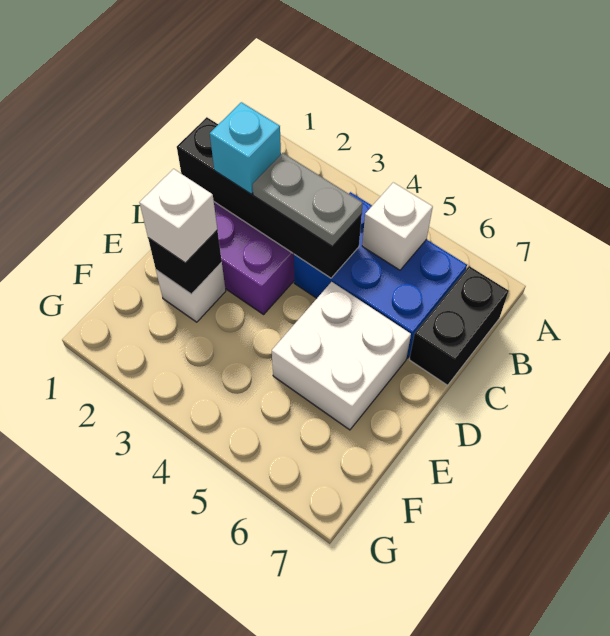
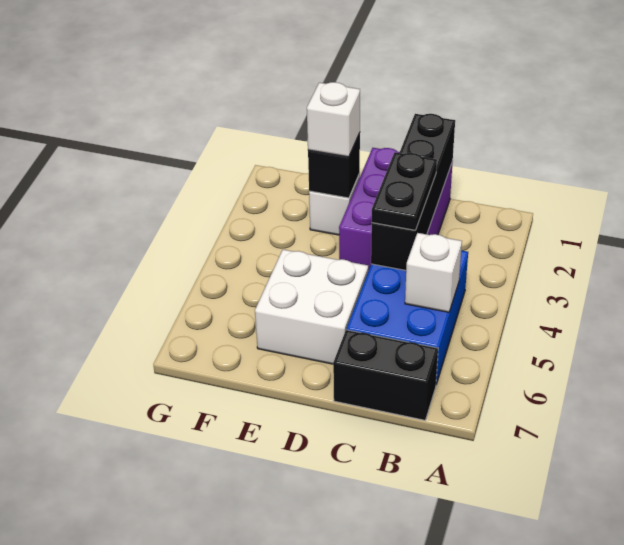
cyan 1x1 brick [210,102,281,194] -> none
grey 1x2 plate [252,153,363,247] -> black 1x2 plate [372,152,437,230]

